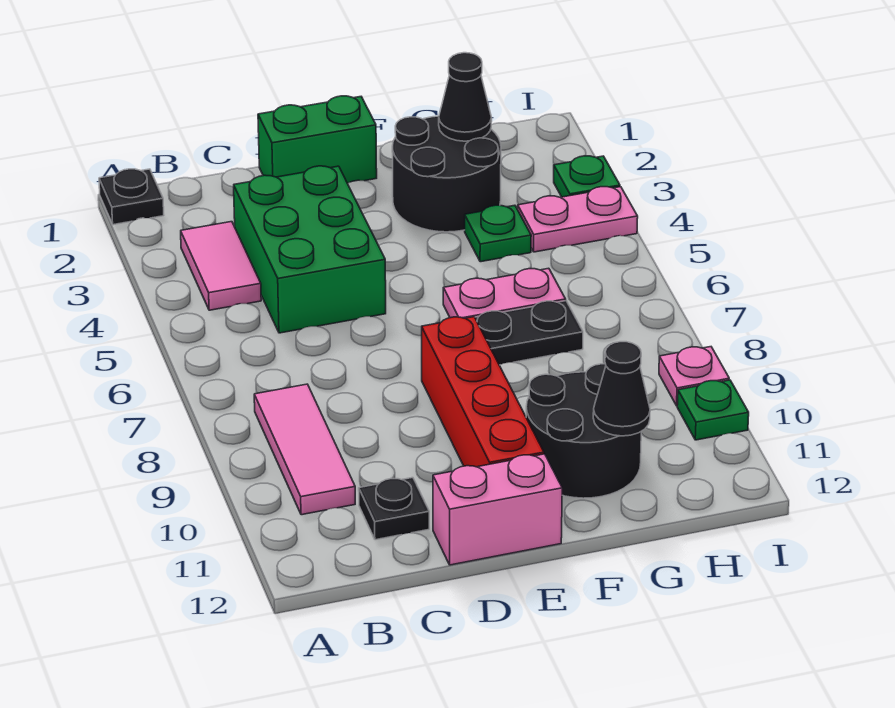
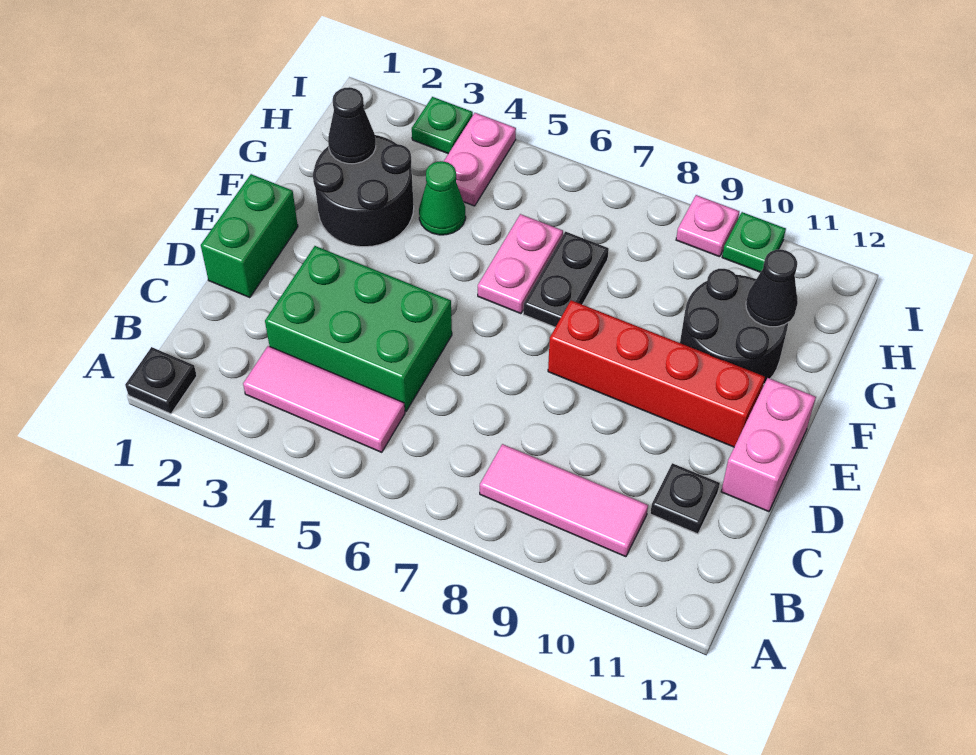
pink 1x2 tile [181,222,261,310] -> pink 1x3 tile [243,346,405,452]
green 1x1 plate [465,205,531,262] -> green 1x1 cone [419,161,466,235]

